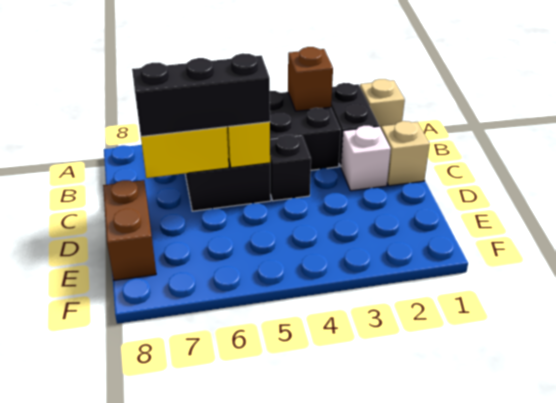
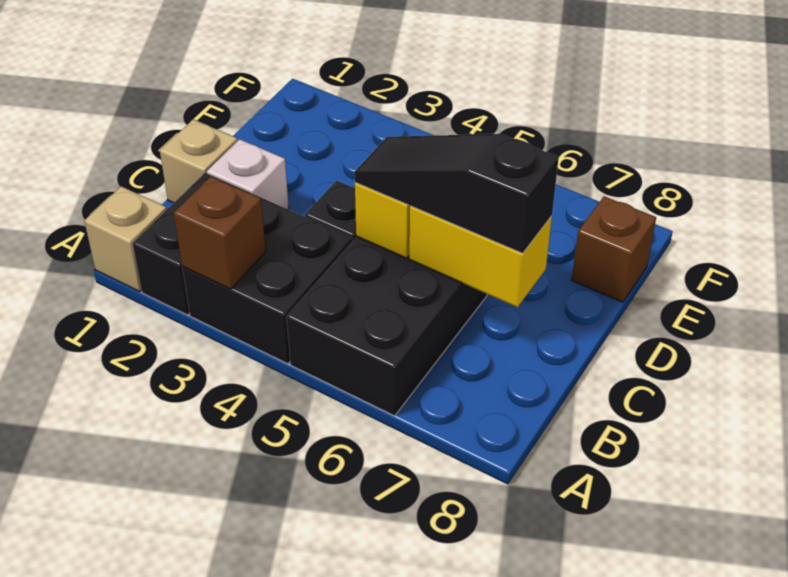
black 1x3 brick [132,53,270,137] -> black 1x3 slope [354,134,559,253]
brown 1x2 brick [103,180,156,281] -> brown 1x1 brick [572,196,656,302]

